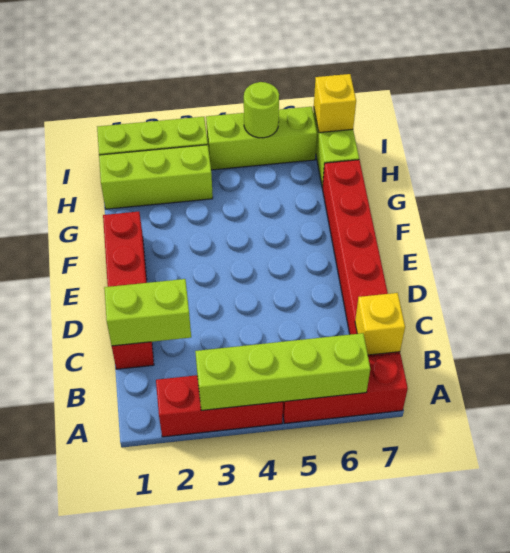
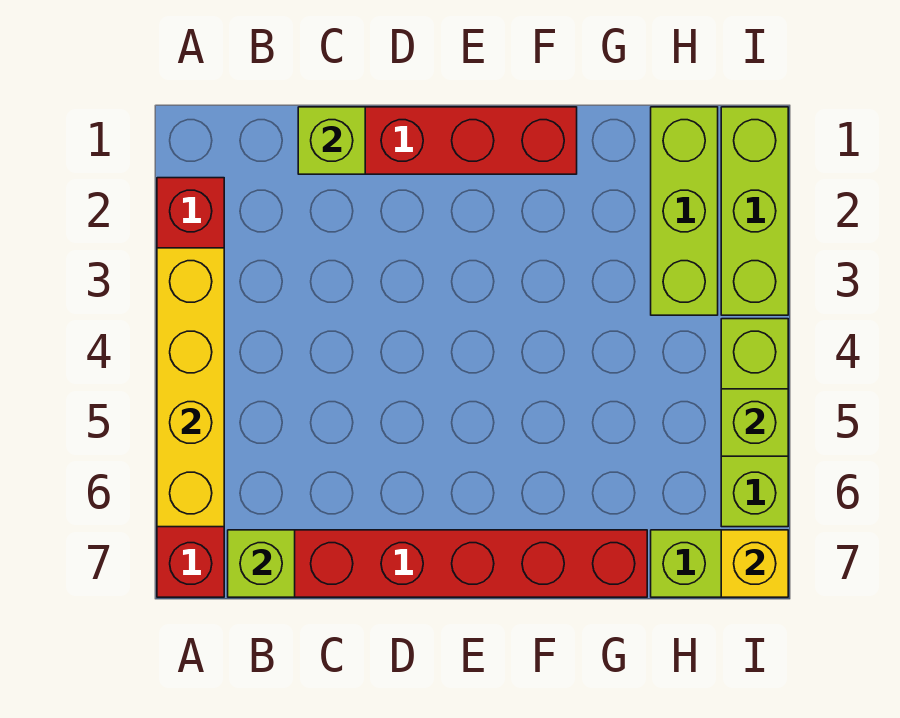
lime 1x4 brick [195,333,370,410] -> yellow 1x4 brick [157,248,224,527]
yellow 1x1 brick [355,293,405,355] -> lime 1x1 brick [228,530,295,597]
lime 1x2 brick [104,279,191,346] -> lime 1x1 brick [298,107,365,174]
lime 1x1 round brick [244,82,279,138] -> lime 1x1 brick [721,389,788,456]

